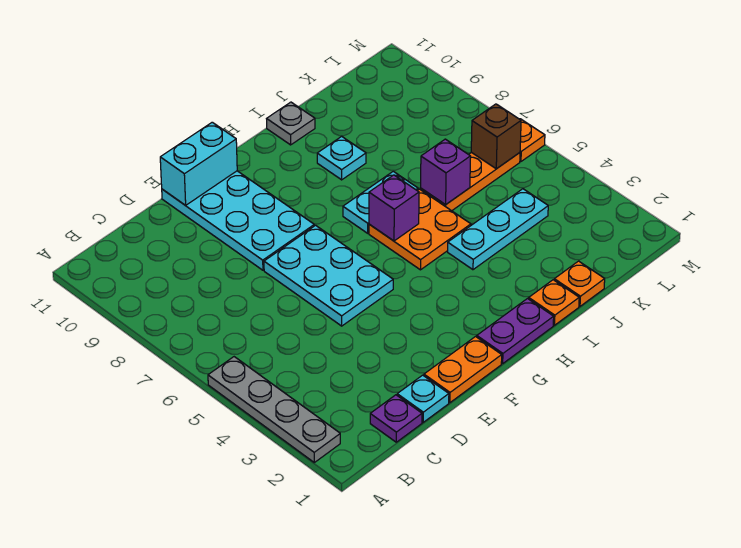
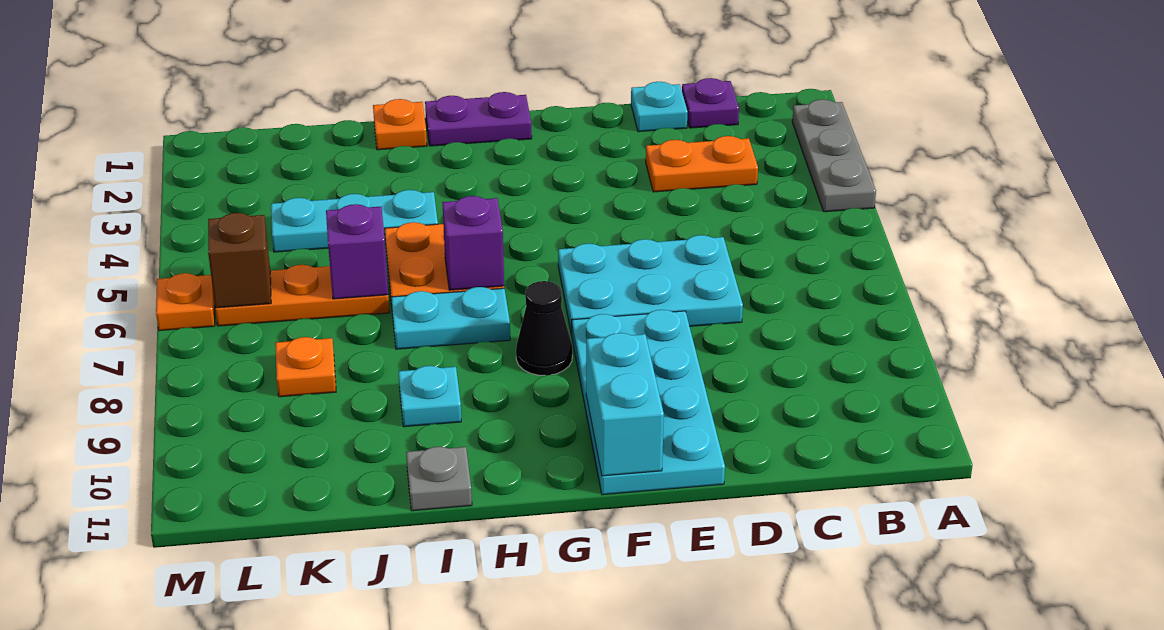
grey 1x4 plate [208,357,340,462] -> grey 1x3 plate [792,99,876,212]
orange 1x2 plate [424,337,502,403] -> orange 1x2 plate moved to [646,136,758,192]
cyan 2x3 plate [264,225,393,326] -> cyan 2x3 plate turned to [558,235,743,335]
cyan 1x2 brick [160,122,237,205] -> cyan 1x2 brick turned to [586,333,664,476]
none -> black 1x1 cone [516,281,572,375]
orange 1x1 plate [554,261,605,306] -> orange 1x1 plate moved to [275,337,336,397]

